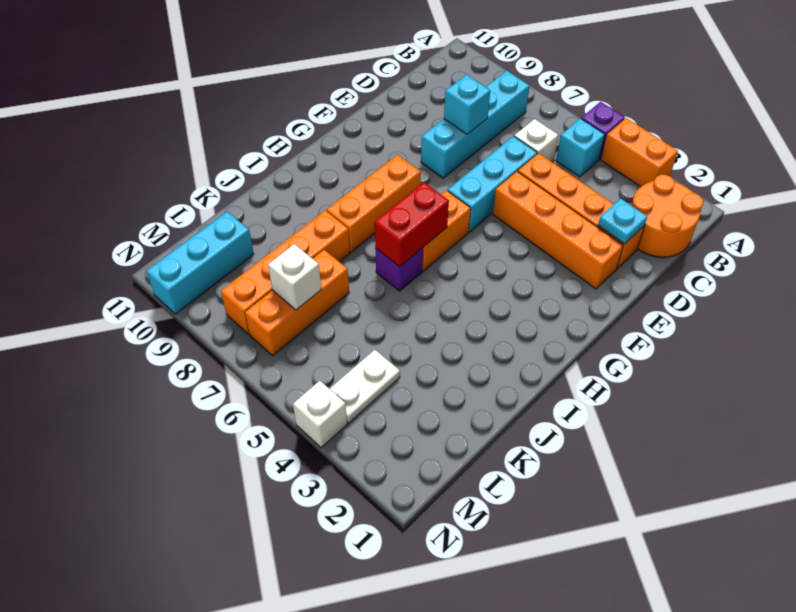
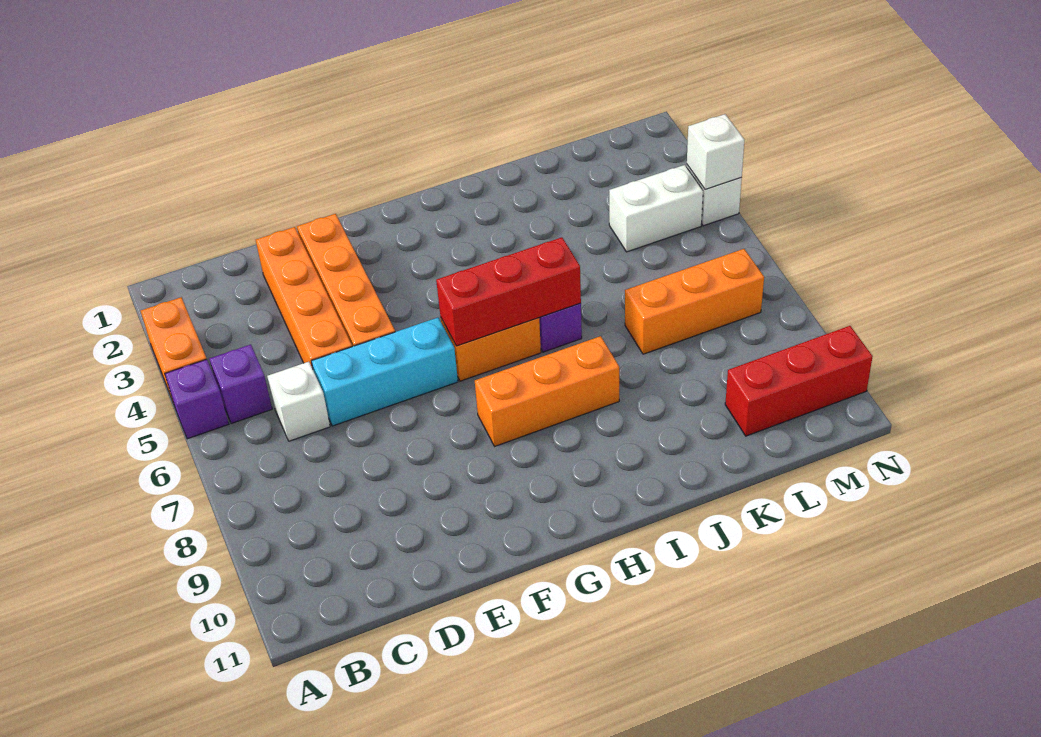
orange 2x2 round brick [631,175,703,257] -> none
cyan 1x1 brick [556,118,605,177] -> purple 1x1 brick [209,345,272,424]
cyan 1x4 brick [421,71,530,178] -> none
cyan 1x1 plate [598,198,647,244] -> none
cyan 1x1 brick [444,75,490,134] -> none
red 1x2 brick [375,182,449,267] -> red 1x3 brick [436,237,581,346]
orange 1x4 brick [221,211,350,334] -> none
white 1x2 plate [330,350,400,423] -> white 1x2 brick [609,165,703,252]
white 1x1 brick [268,244,321,310] -> white 1x1 brick moved to [687,114,744,190]
cyan 1x3 brick [147,212,254,314] -> red 1x3 brick [725,326,873,436]

